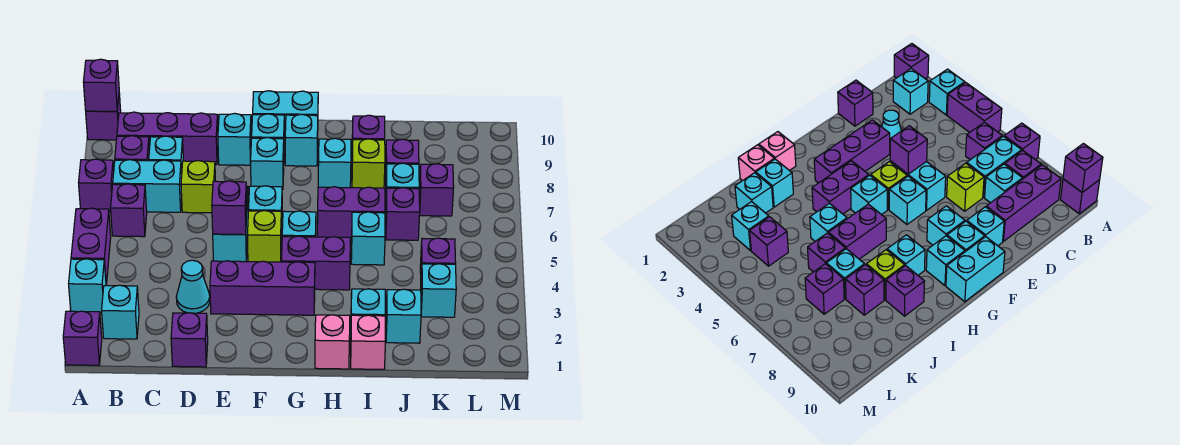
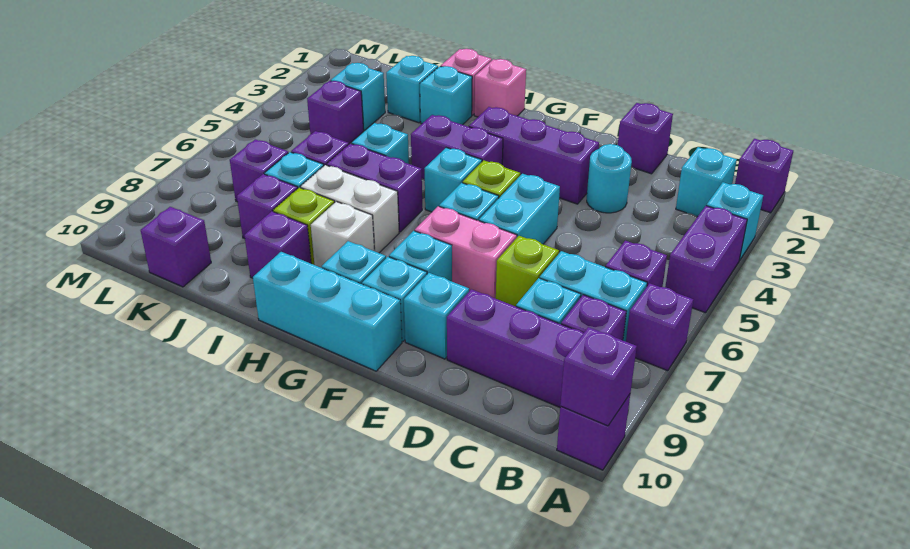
cyan 1x1 cone [176,260,210,313] -> cyan 1x1 round brick [587,144,632,213]
purple 1x1 brick [212,181,247,235] -> purple 1x1 brick moved to [141,207,211,287]
none -> pink 1x2 brick [415,206,517,299]
cyan 1x2 brick [253,91,318,142] -> cyan 1x3 brick [253,252,402,371]
none -> white 1x2 brick [301,165,399,253]
cyan 1x1 brick [318,138,351,188] -> white 1x1 brick [311,202,374,268]

